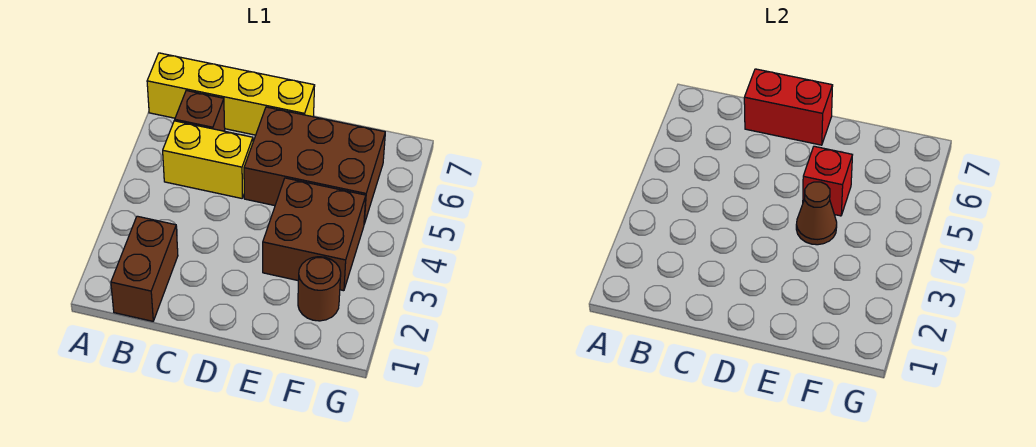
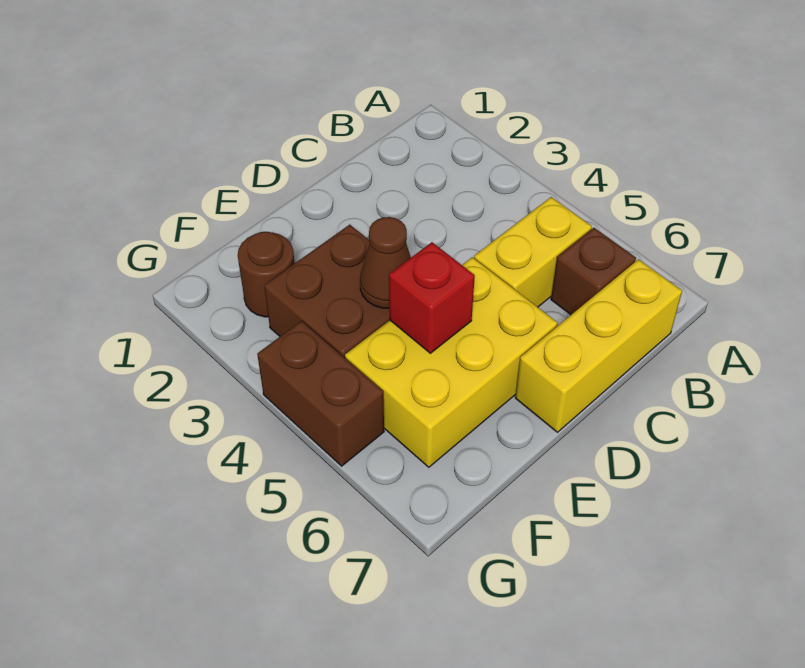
yellow 1x4 brick [147,53,315,135] -> yellow 1x3 brick [515,259,682,432]
brown 1x2 brick [111,216,178,321] -> brown 1x2 brick moved to [257,321,384,466]
red 1x2 brick [744,69,833,145] -> none
brown 2x3 brick [244,107,385,224] -> yellow 2x3 brick [345,257,558,467]

